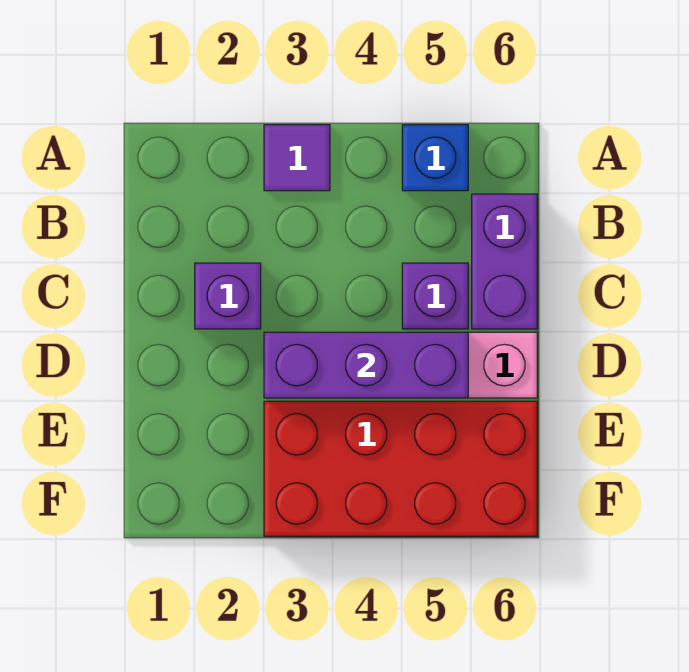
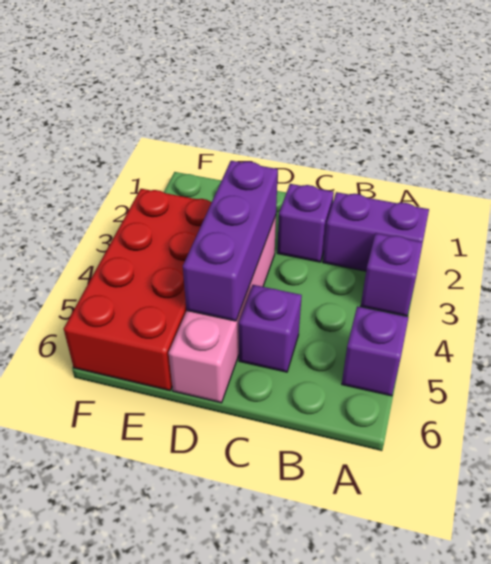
purple 1x1 tile [264,125,330,191] -> purple 1x1 brick [361,233,423,316]
blue 1x1 brick [402,125,468,191] -> purple 1x1 brick [342,306,409,396]
purple 1x2 brick [472,194,537,329] -> purple 1x2 brick moved to [323,192,429,271]

